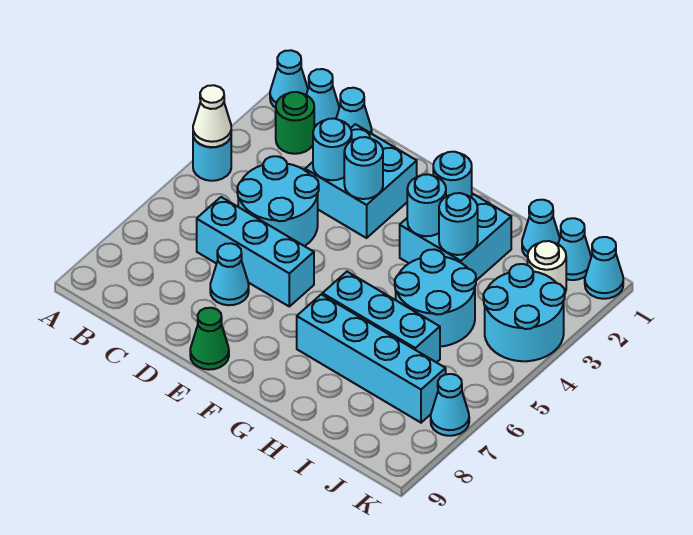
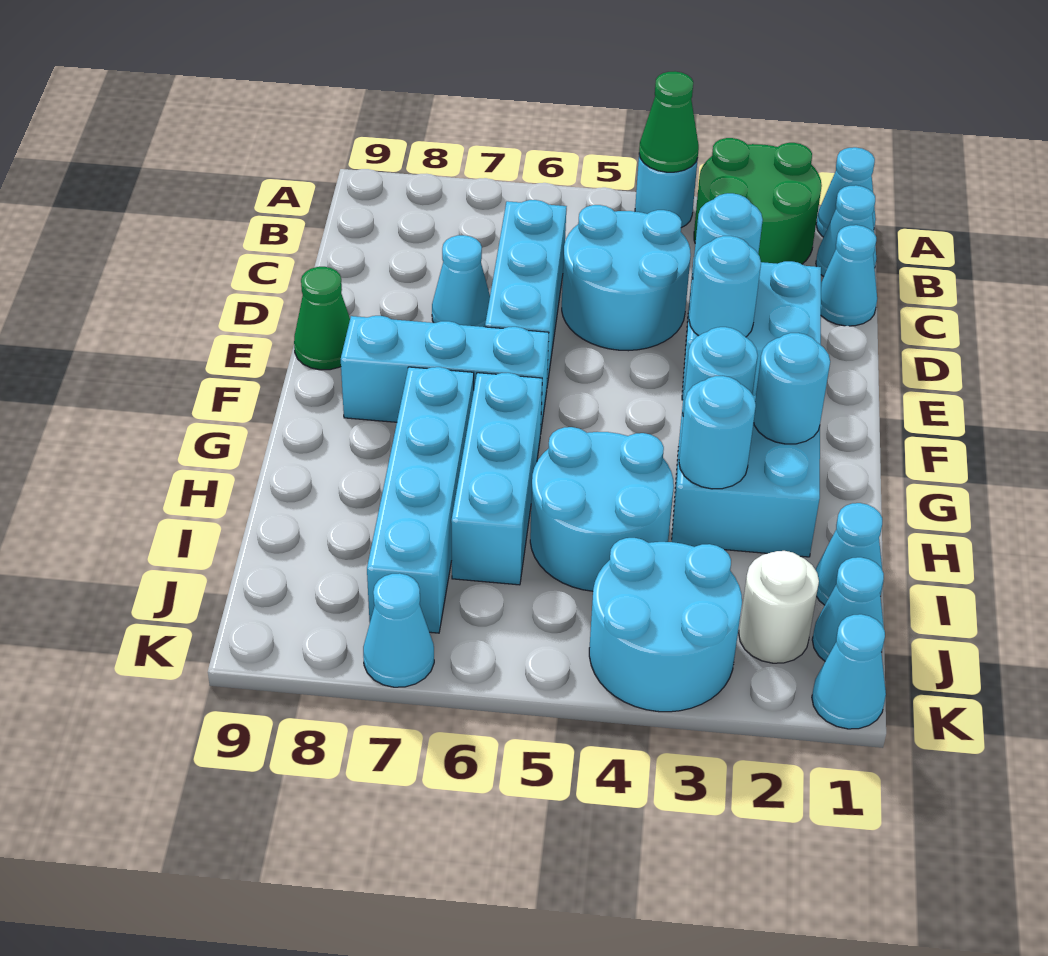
white 1x1 cone [193,85,231,147] -> green 1x1 cone [639,71,699,172]
green 1x1 round brick [276,92,314,154] -> green 2x2 round brick [694,138,822,264]
none -> cyan 1x3 brick [341,316,549,429]

